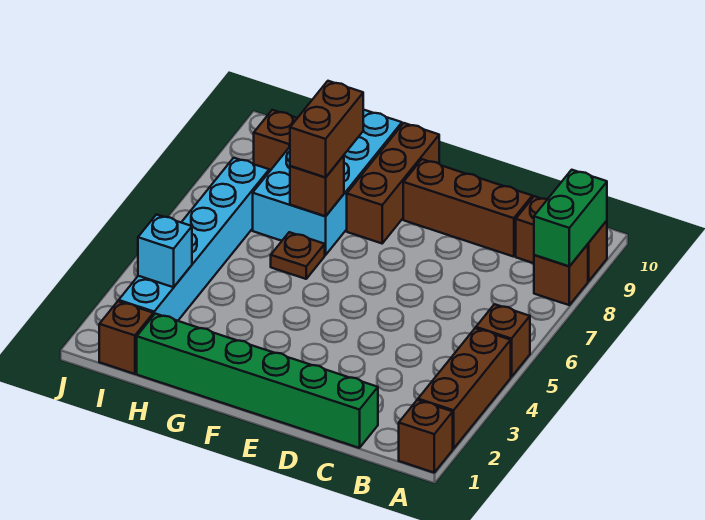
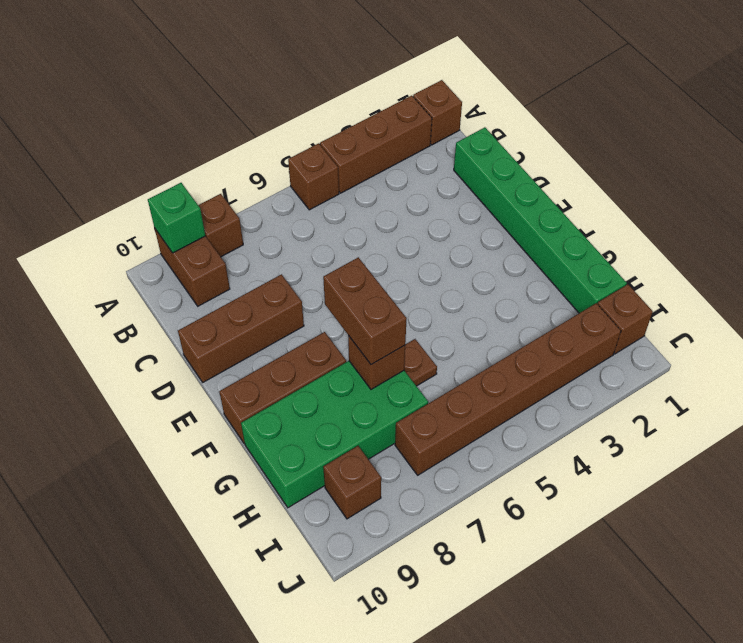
green 1x2 brick [534,170,607,266] -> green 1x1 brick [148,183,205,253]
brown 1x3 brick [403,159,532,257] -> brown 1x3 brick turned to [178,274,304,382]
cyan 2x4 brick [253,110,402,255] -> green 2x4 brick [241,361,428,508]
brown 1x2 brick [290,81,363,177] -> brown 1x2 brick turned to [323,257,407,365]
cyan 1x6 brick [119,158,269,321] -> brown 1x6 brick [395,303,621,475]
cyan 1x1 brick [138,215,192,287] -> none

